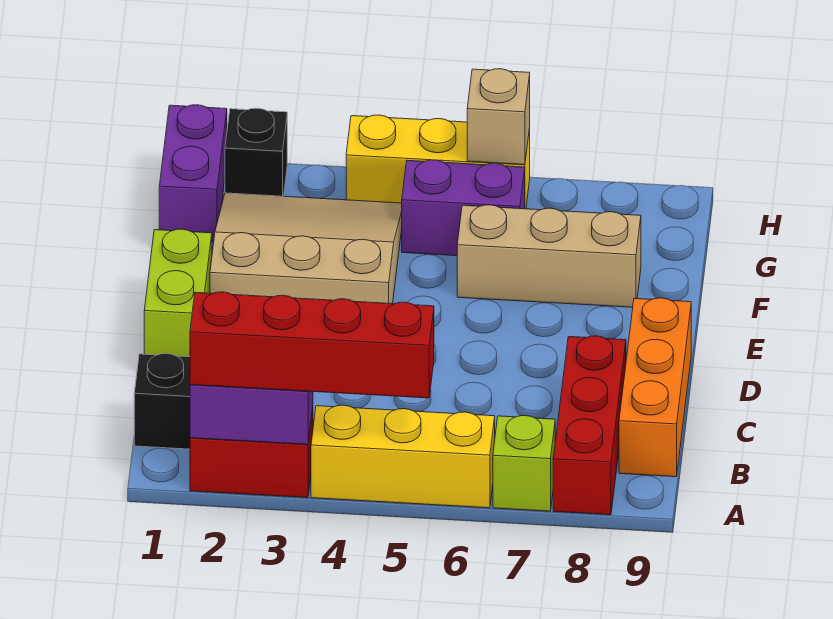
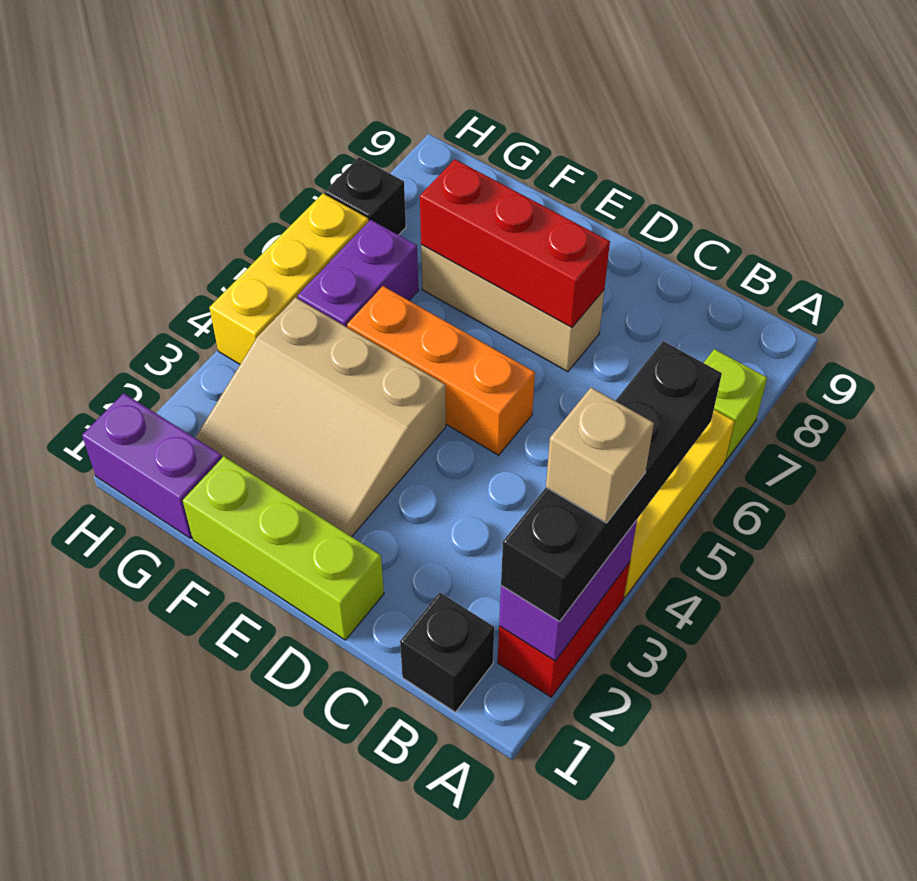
red 1x4 brick [190,292,434,398] -> black 1x4 brick [501,341,722,621]
red 1x3 brick [553,336,626,515] -> red 1x3 brick moved to [420,159,610,327]
orange 1x3 brick [619,298,691,477] -> orange 1x3 brick moved to [347,286,535,455]
lime 1x2 brick [144,229,212,357] -> lime 1x3 brick [183,456,384,640]
tan 3x3 slope [210,193,402,304] -> tan 3x3 slope turned to [195,298,446,537]
tan 1x3 brick [457,205,641,307] -> tan 1x3 brick turned to [421,245,604,372]
black 1x1 brick [225,108,287,196] -> black 1x1 brick moved to [325,157,406,235]
tan 1x1 brick [467,69,530,165] -> tan 1x1 brick moved to [546,388,654,523]

